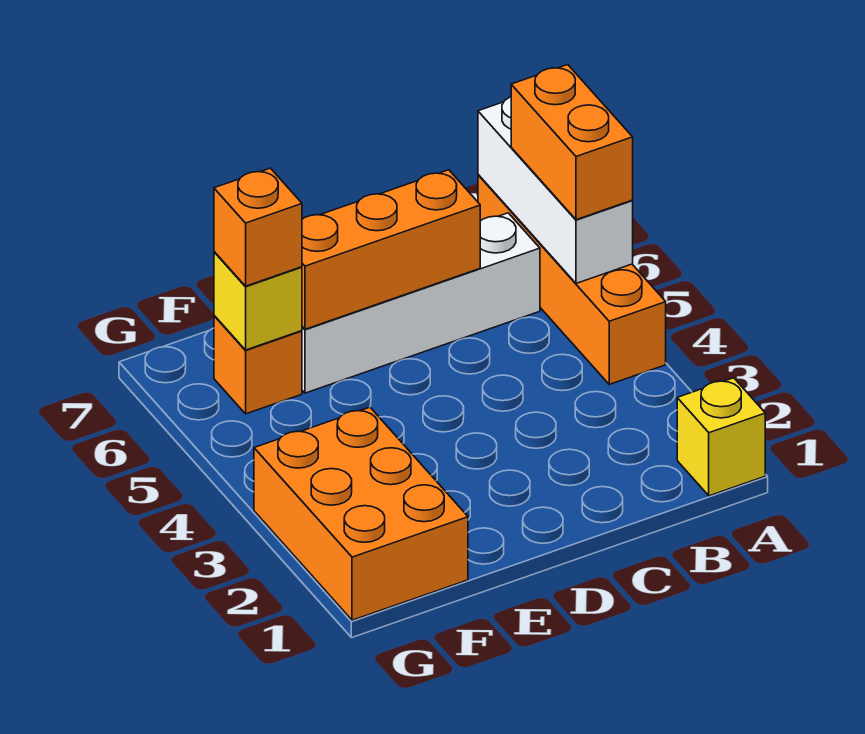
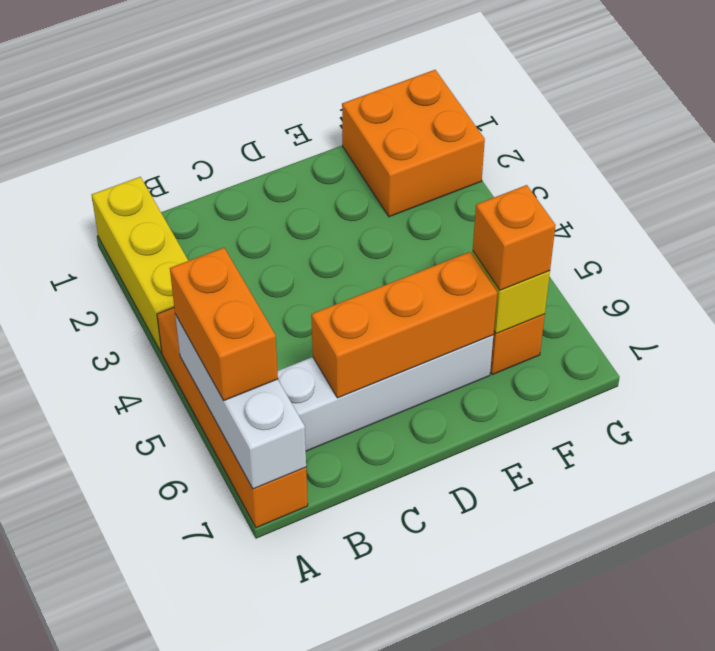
yellow 1x1 brick [677,378,765,496] -> yellow 1x3 brick [92,177,188,353]
orange 2x3 brick [254,407,468,620] -> orange 2x2 brick [342,70,485,217]

